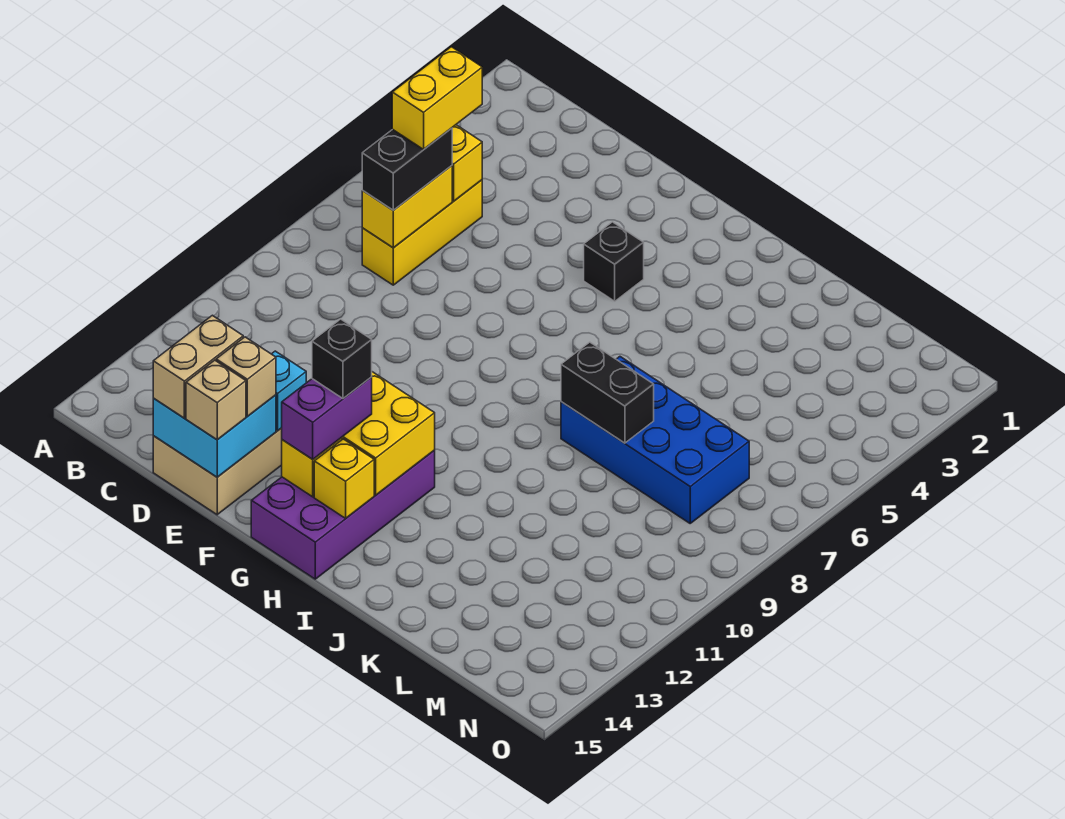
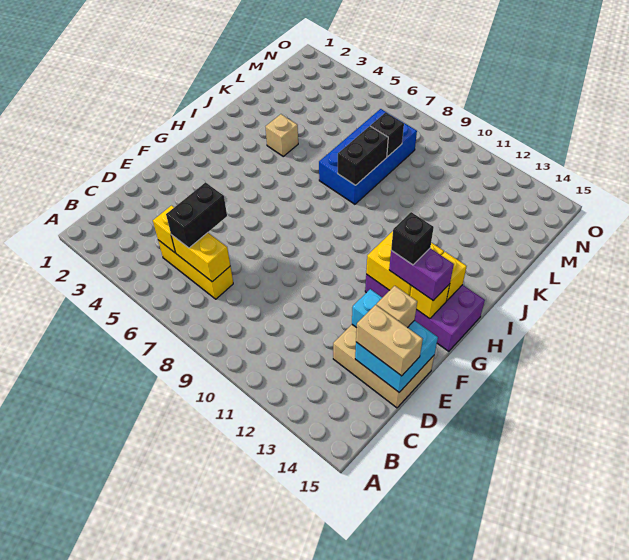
yellow 1x2 brick [392,47,482,149] -> none
black 1x2 brick [362,128,452,210] -> black 1x2 brick turned to [166,183,227,248]
tan 1x1 brick [186,360,246,440] -> tan 1x1 brick moved to [266,114,298,156]
black 1x1 brick [584,222,644,301] -> black 1x1 brick moved to [371,112,404,157]

